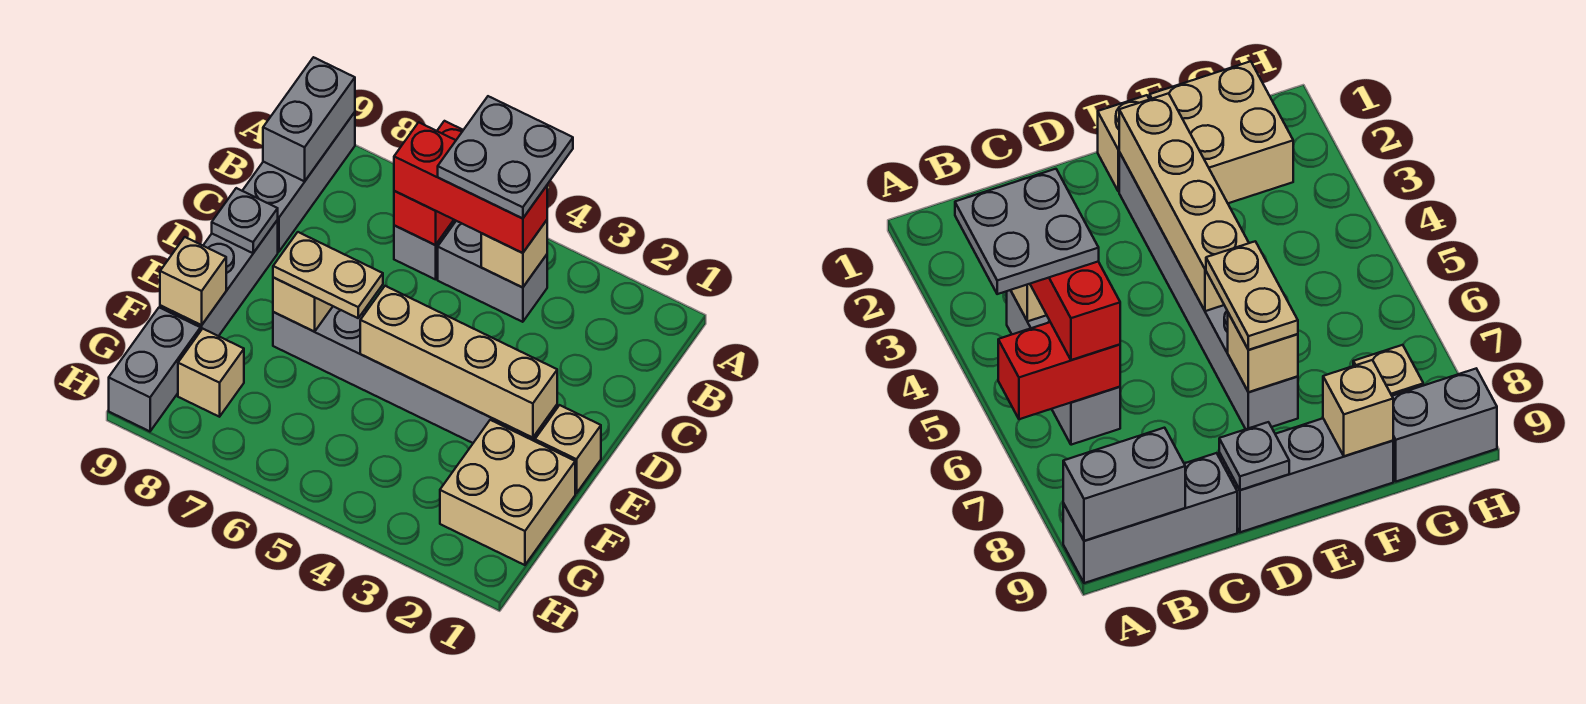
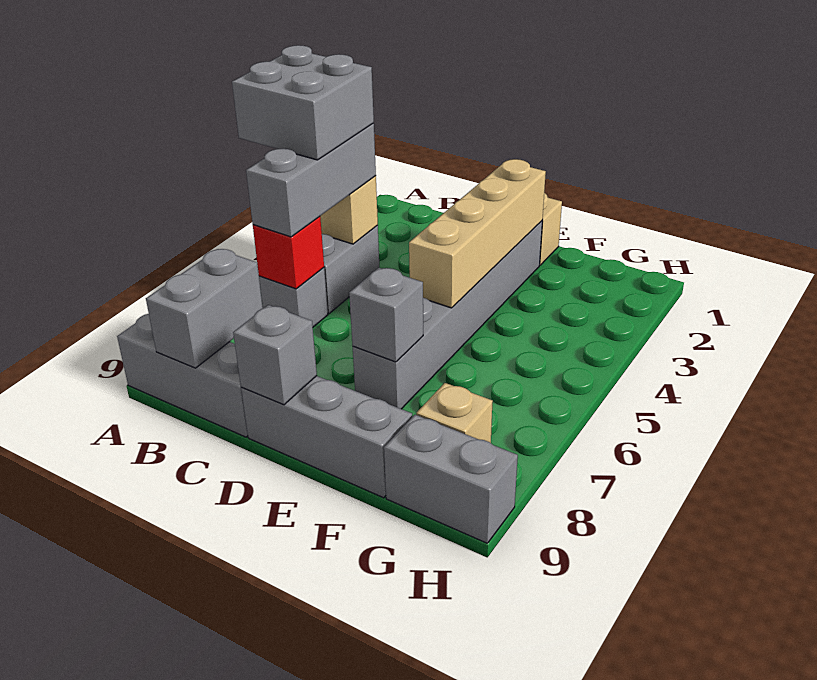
grey 2x2 plate [438,96,573,219] -> grey 2x2 brick [232,45,374,160]
red 1x2 brick [394,121,463,245] -> red 1x1 brick [253,216,324,289]
grey 1x2 brick [263,57,355,181] -> grey 1x2 brick turned to [146,249,263,368]
red 1x3 brick [394,122,547,253] -> grey 1x3 brick [246,124,376,237]
grey 1x1 plate [212,188,278,253] -> grey 1x1 brick [233,305,317,405]
tan 1x2 plate [273,232,383,318] -> none
tan 1x1 brick [273,277,333,332] -> grey 1x1 brick [349,268,423,362]
tan 2x2 brick [440,420,575,565] -> none
tan 1x1 brick [160,237,226,325] -> none

